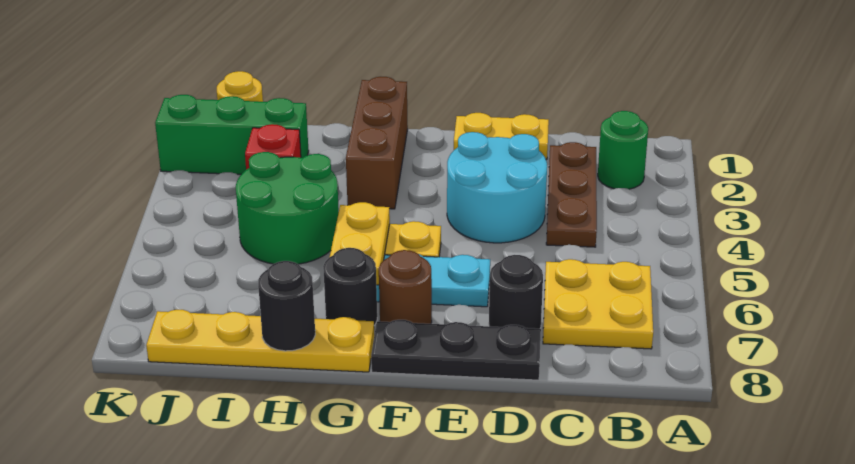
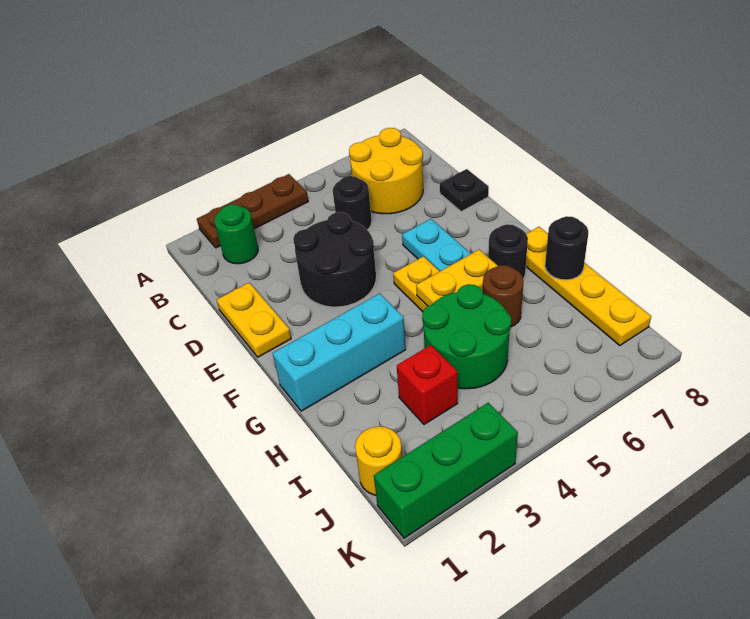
yellow 2x2 plate [543,259,653,349] -> yellow 2x2 round brick [349,128,423,214]
brown 1x3 plate [546,142,597,247] -> brown 1x3 plate moved to [197,174,308,248]
cyan 2x2 round brick [447,132,547,243] -> black 2x2 round brick [293,212,376,307]
black 1x1 round brick [489,255,543,329] -> black 1x1 round brick moved to [333,176,372,230]
black 1x3 plate [371,320,541,380] -> black 1x1 plate [440,169,489,212]
brown 1x1 round brick [379,250,432,324] -> brown 1x1 round brick moved to [483,265,524,327]
brown 1x3 brick [346,77,408,209] -> cyan 1x3 brick [273,293,406,411]
green 1x3 brick [155,95,309,174] -> green 1x3 brick turned to [374,403,518,538]

